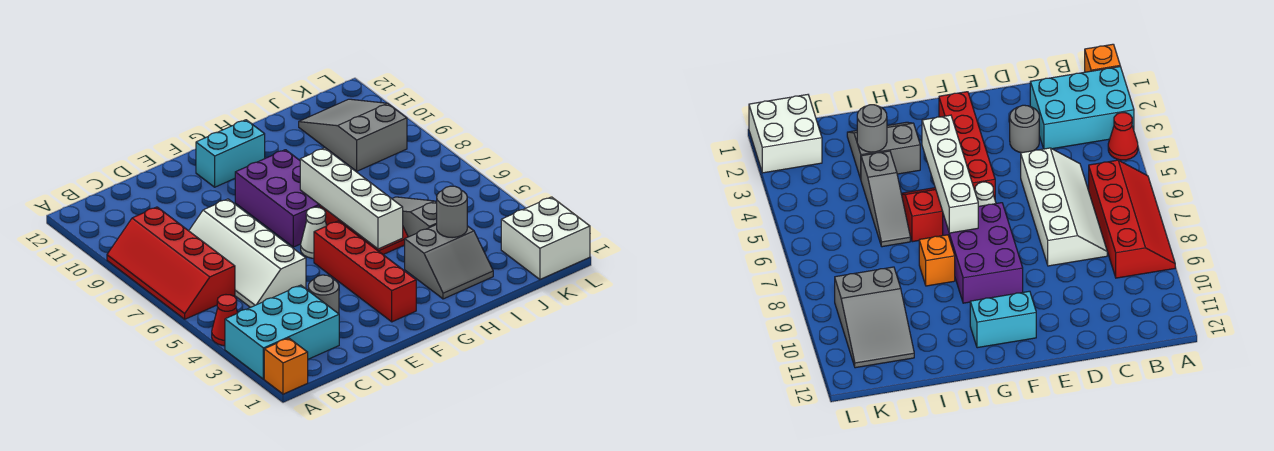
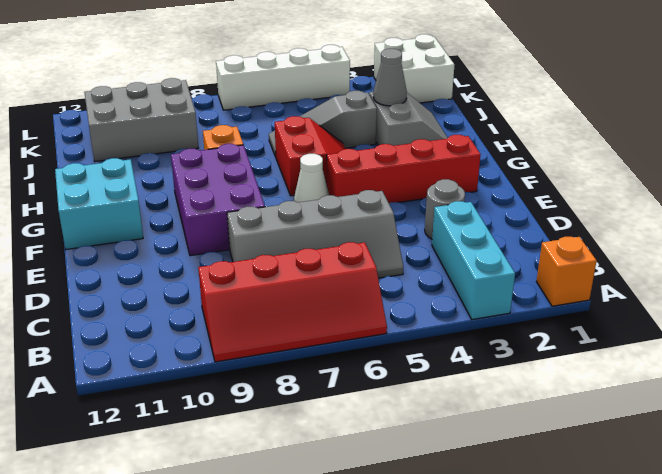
cyan 2x3 brick [225,285,339,379] -> cyan 1x3 brick [432,201,515,319]
red 1x1 cone [212,295,237,346] -> none
white 2x4 slope [189,199,306,308] -> grey 2x4 slope [227,190,403,278]
purple 2x3 brick [235,150,320,247] -> purple 2x3 brick turned to [171,144,265,256]
cyan 1x2 brick [196,120,265,187] -> cyan 2x2 brick [55,158,143,250]
white 1x4 brick [300,148,403,249] -> white 1x4 brick moved to [216,45,350,110]
grey 1x1 round brick [437,186,467,238] -> grey 1x1 cone [373,49,407,106]
grey 2x3 slope [299,99,407,171] -> grey 2x3 brick [84,78,198,162]

